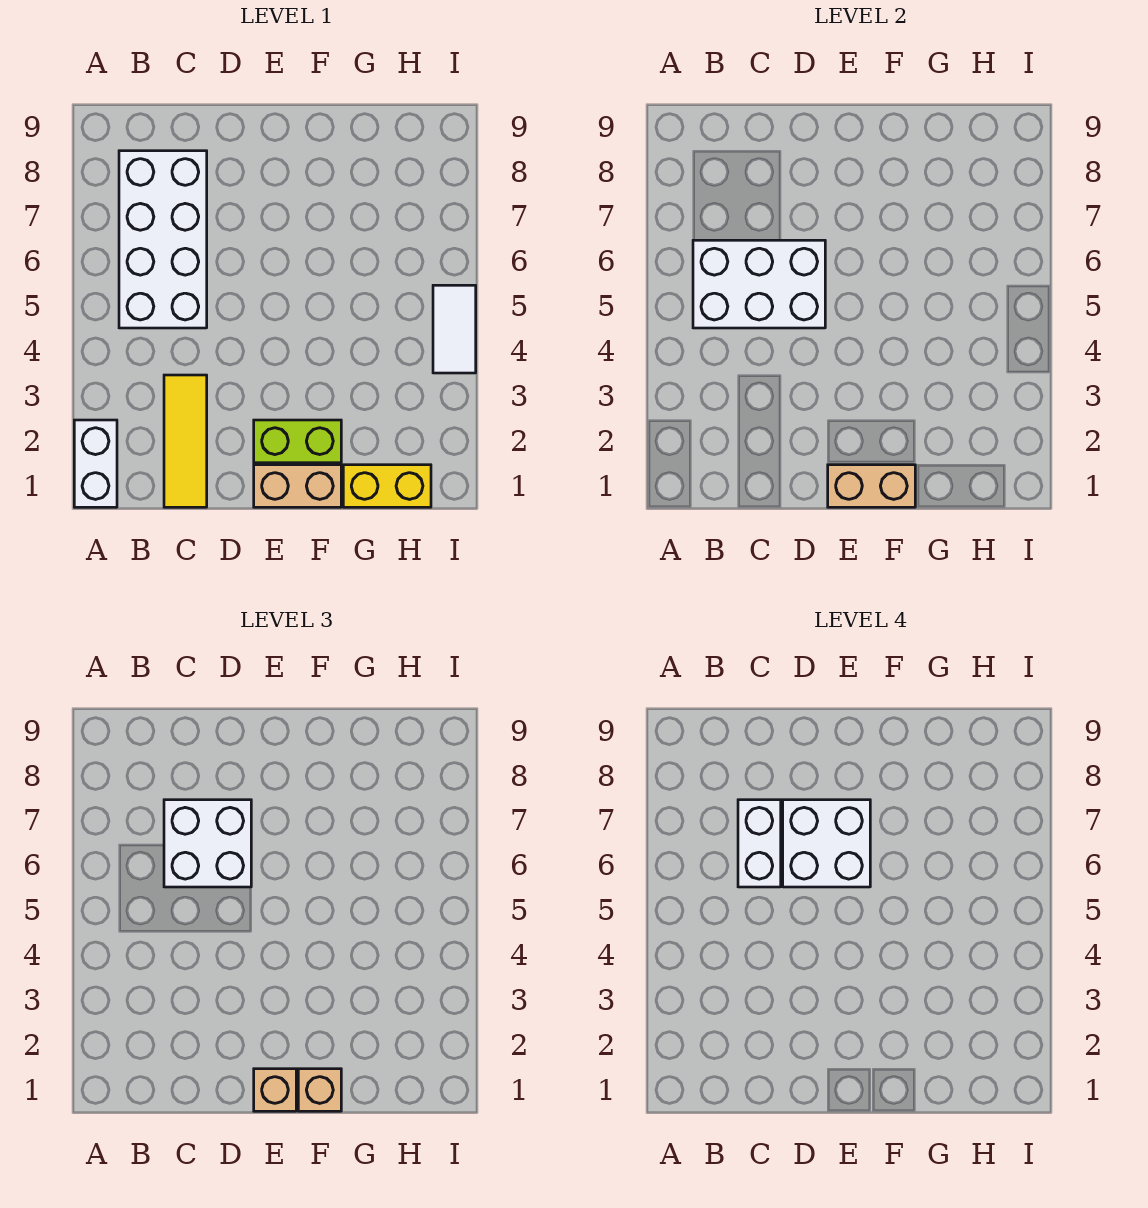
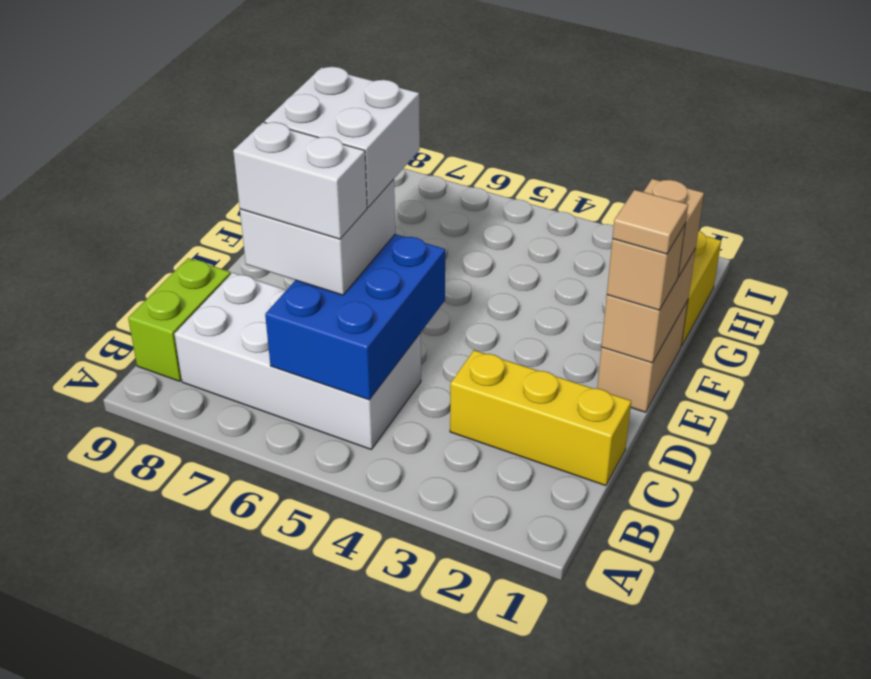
white 1x2 brick [74,420,117,507] -> none
white 2x3 brick [693,240,825,328] -> blue 2x3 brick [265,234,445,400]
yellow 1x3 tile [164,375,207,507] -> yellow 1x3 brick [450,350,631,486]
none -> tan 1x1 tile [612,190,688,254]
lime 1x2 brick [254,420,341,463] -> lime 1x2 brick moved to [128,258,231,381]
white 1x2 tile [433,285,476,373] -> none

